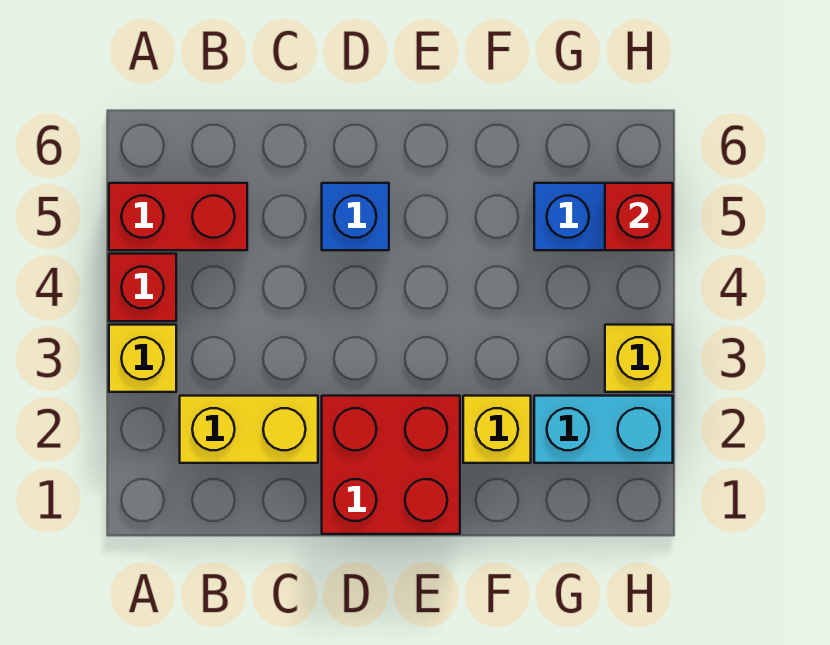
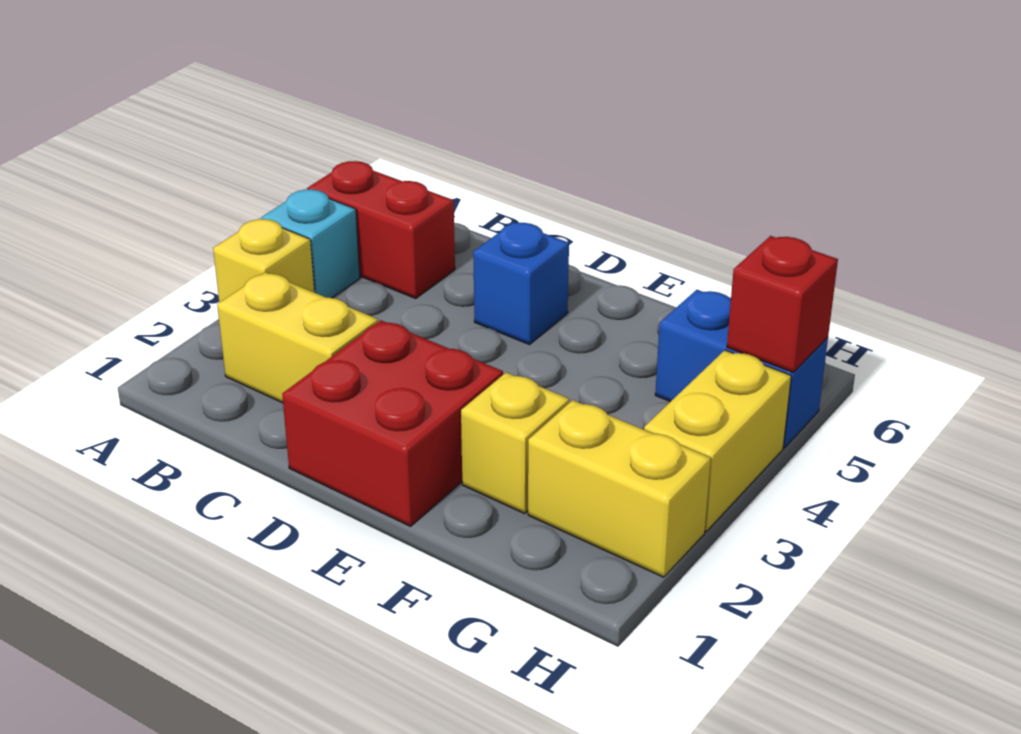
red 1x1 brick [109,254,176,321] -> cyan 1x1 brick [261,189,360,298]
cyan 1x2 brick [534,396,673,463] -> yellow 1x2 brick [528,400,711,577]
yellow 1x1 brick [605,325,673,392] -> yellow 1x2 brick [644,350,791,532]

